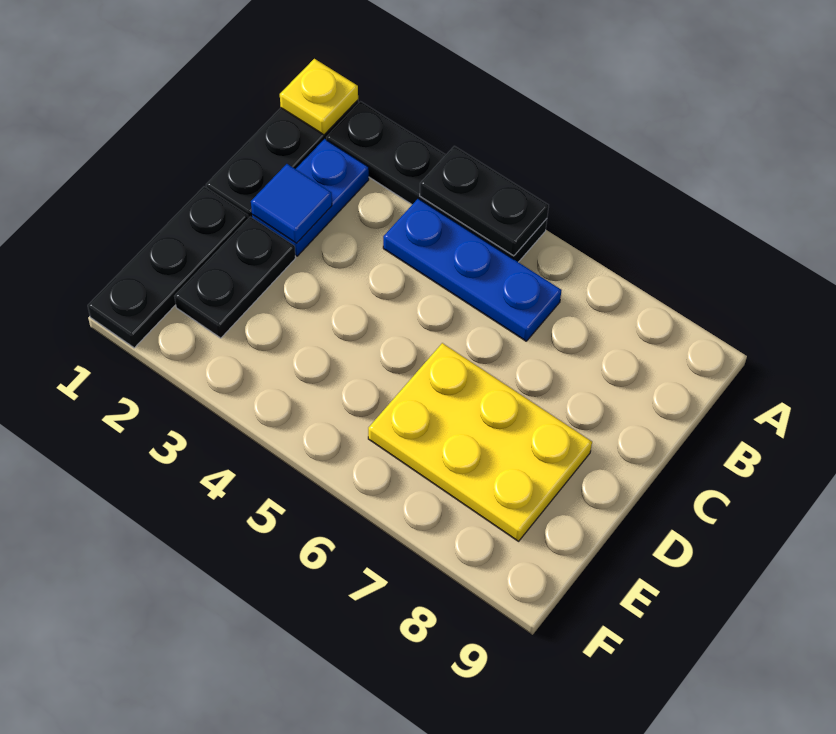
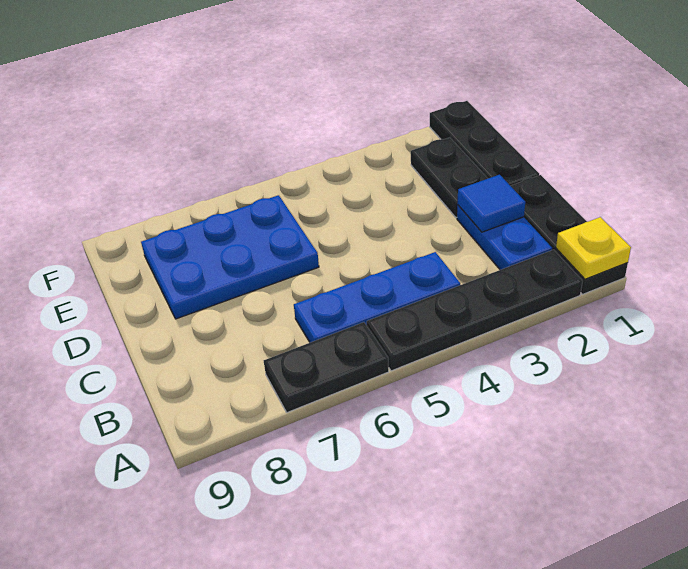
black 1x2 plate [420,146,549,256] -> black 1x2 plate moved to [264,322,389,413]
yellow 2x3 plate [368,343,592,541] -> blue 2x3 plate [141,195,319,319]

